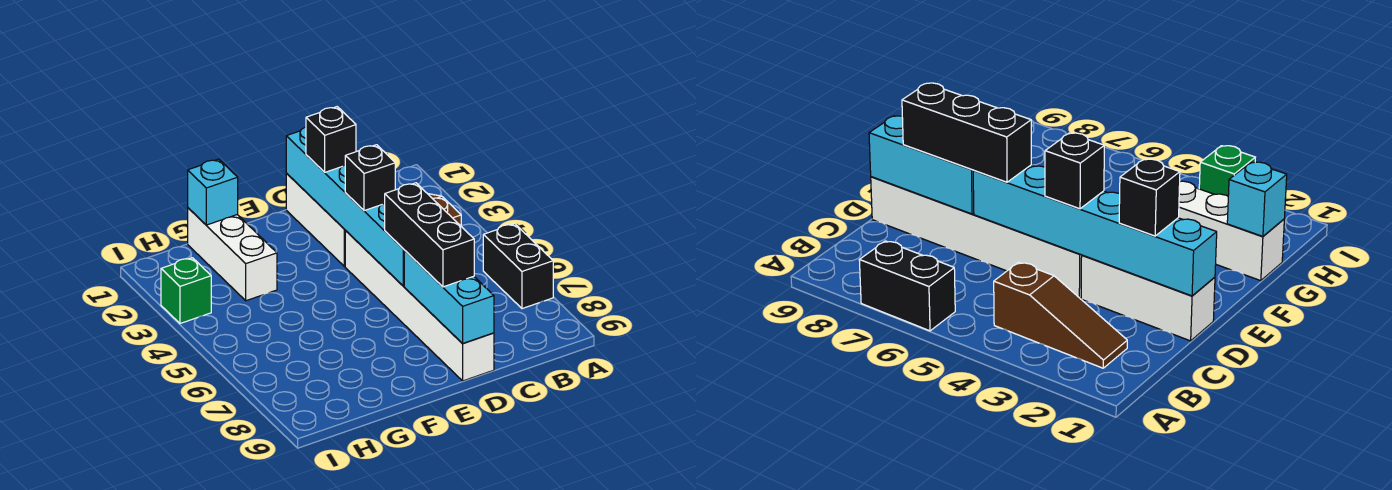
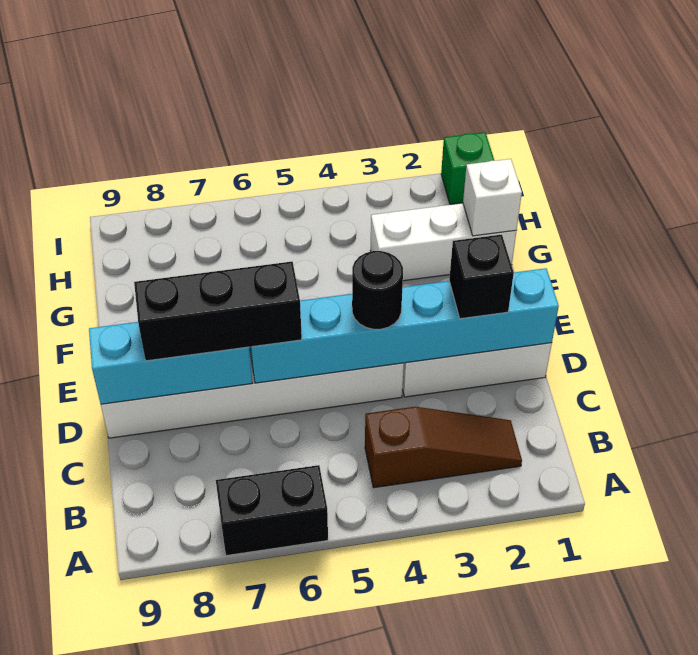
black 1x1 brick [345,145,395,211] -> black 1x1 round brick [352,251,403,329]
cyan 1x1 brick [188,159,238,225] -> white 1x1 brick [463,159,522,236]
green 1x1 brick [161,258,211,323] -> green 1x1 brick moved to [441,132,495,204]

